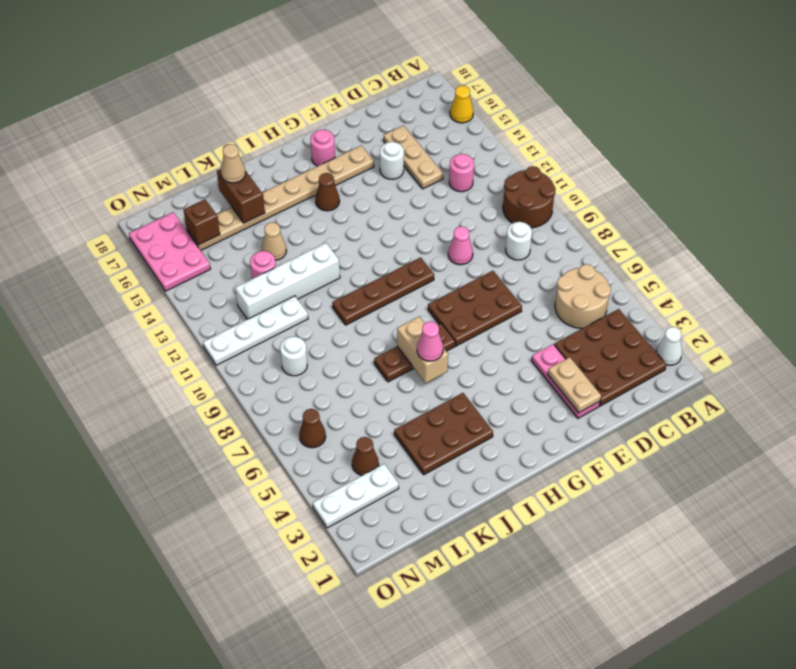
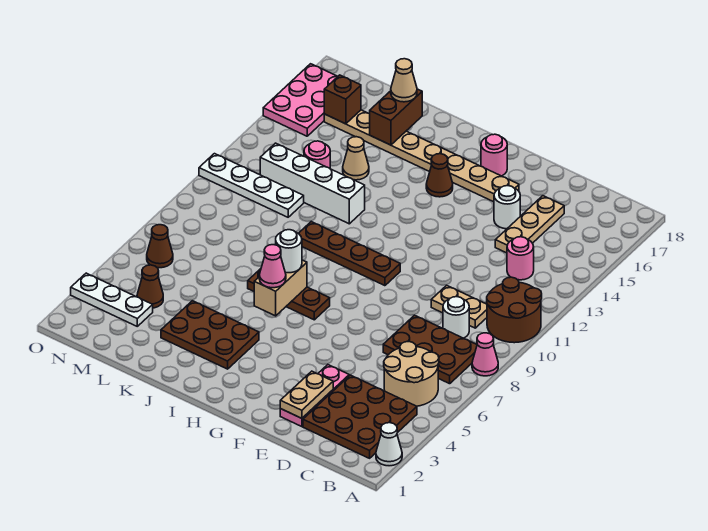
yellow 1x1 cone [450,85,473,123] -> none
none -> tan 1x2 plate [431,285,487,328]
brown 2x3 plate [428,271,522,346] -> brown 2x3 plate moved to [383,315,477,384]
pink 1x1 cone [448,226,473,265] -> pink 1x1 cone moved to [472,333,498,376]
white 1x1 round brick [280,336,307,376] -> white 1x1 round brick moved to [276,230,302,273]

